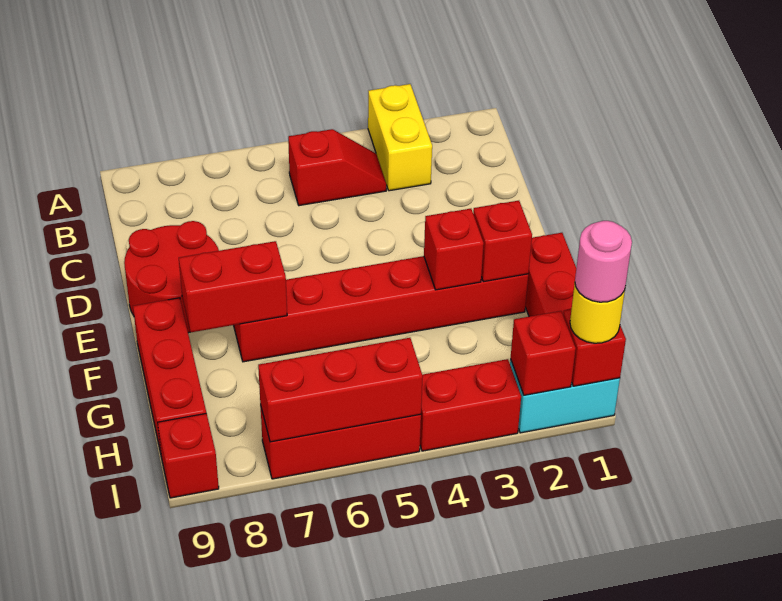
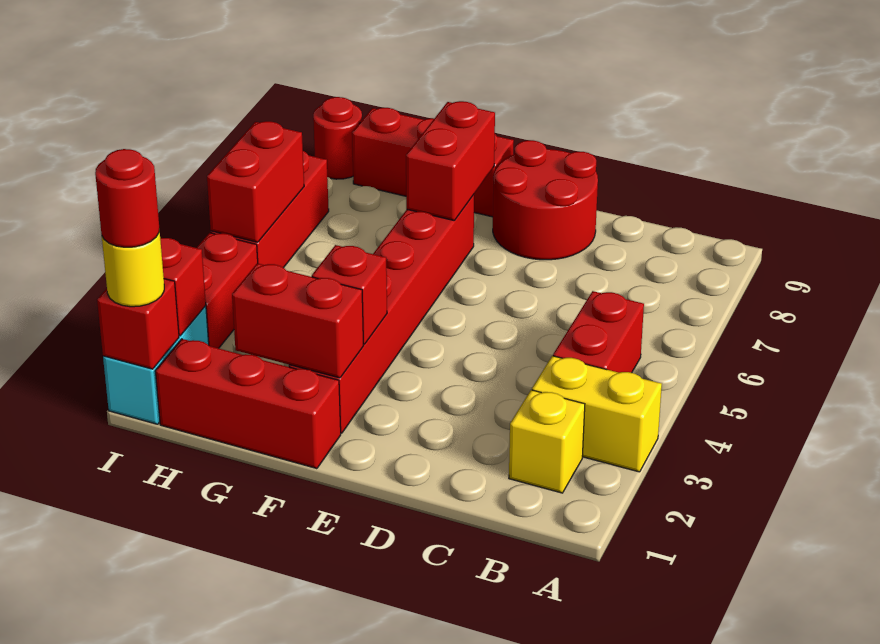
none -> yellow 1x1 brick [509,390,585,493]
red 1x2 slope [288,129,386,206] -> red 1x2 brick [553,291,644,373]
red 1x1 brick [473,201,532,282] -> red 1x2 brick [232,263,364,378]
pink 1x1 round brick [575,221,632,302] -> red 1x1 round brick [95,149,159,247]
red 1x3 brick [258,338,423,442] -> red 1x2 brick [207,121,304,242]
red 1x1 brick [158,413,219,498] -> red 1x1 round brick [313,97,362,179]

